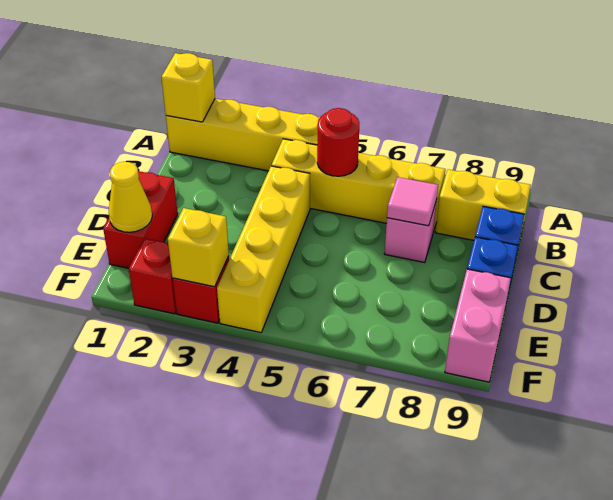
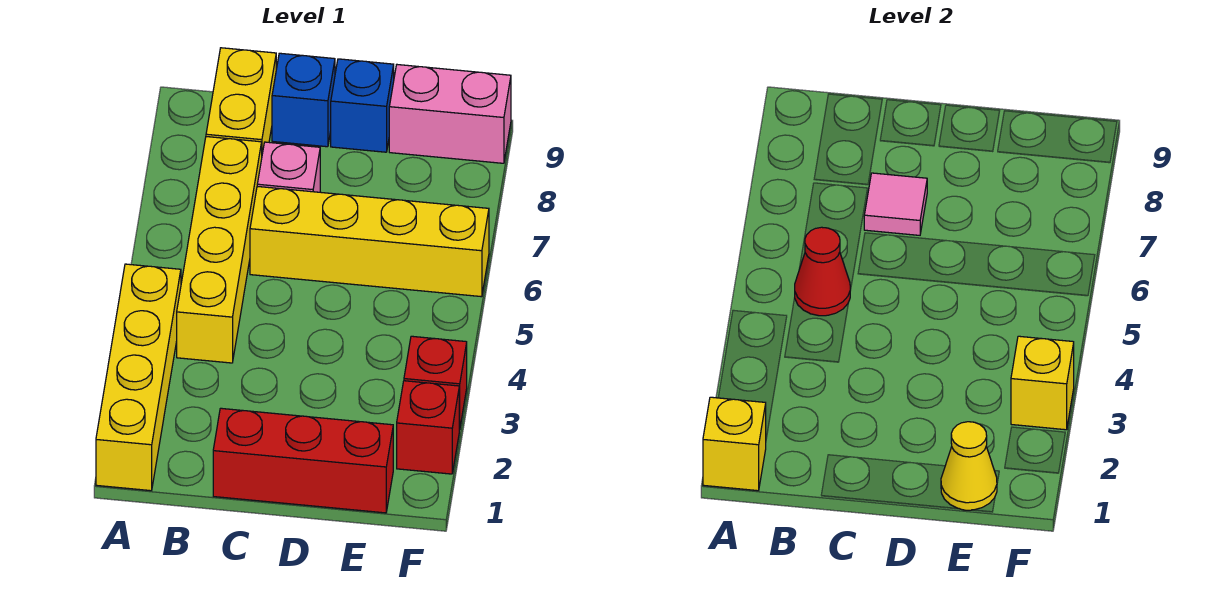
red 1x1 round brick [317,108,359,176] -> red 1x1 cone [795,227,850,316]
yellow 1x4 brick [217,166,310,333] -> yellow 1x4 brick moved to [250,186,489,297]
red 1x2 brick [103,171,178,268] -> red 1x3 brick [213,408,393,513]

